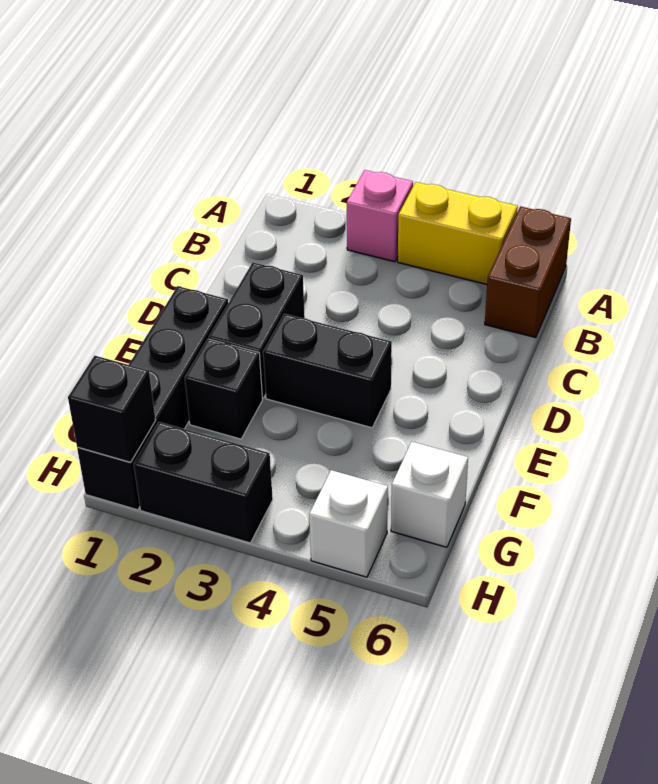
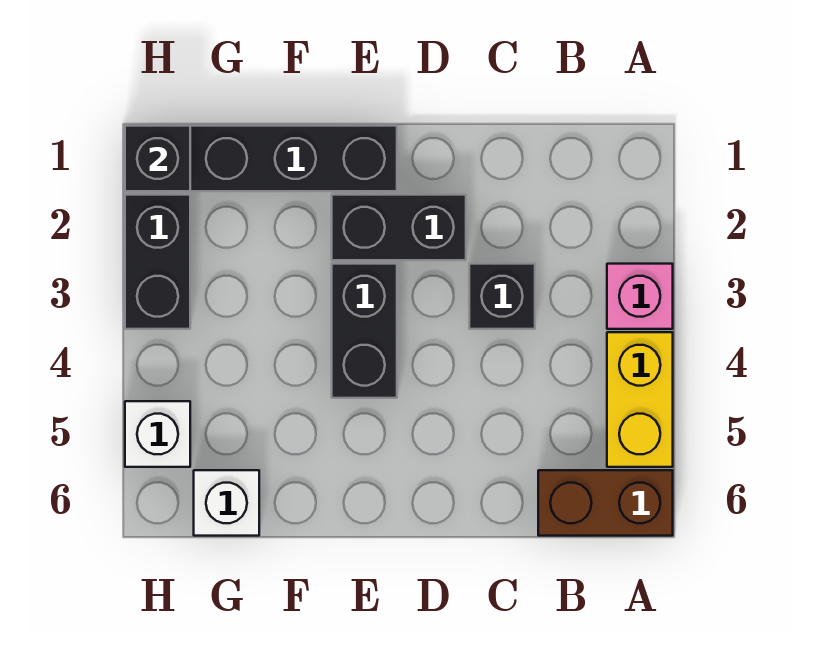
black 1x1 brick [185,339,263,439] -> black 1x1 brick moved to [469,264,535,329]

